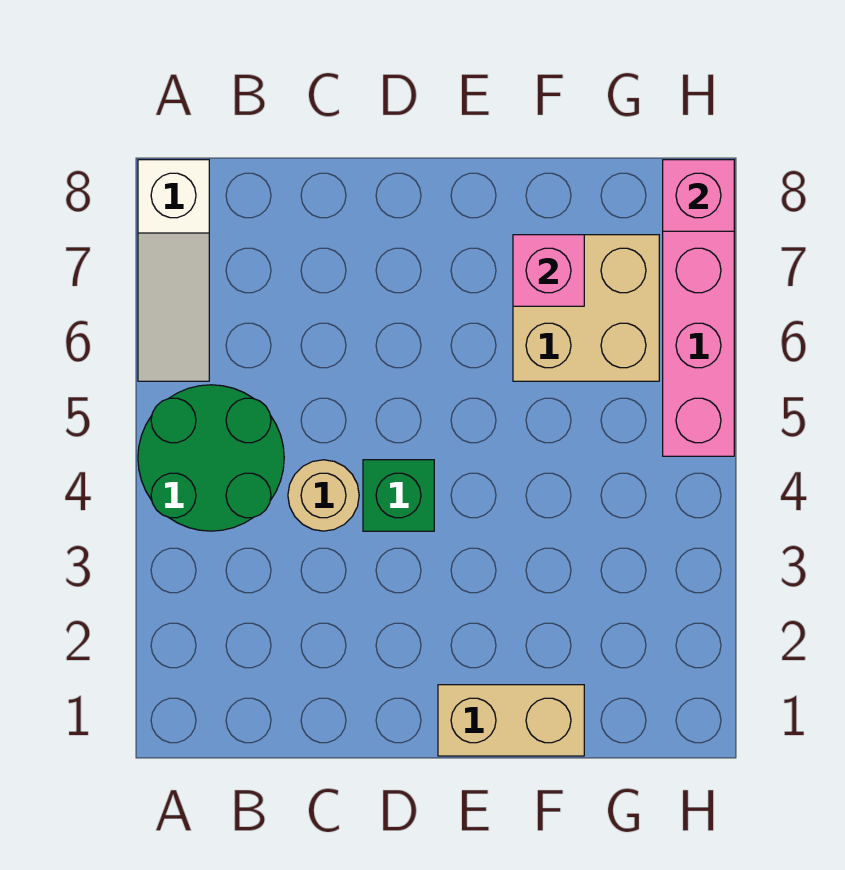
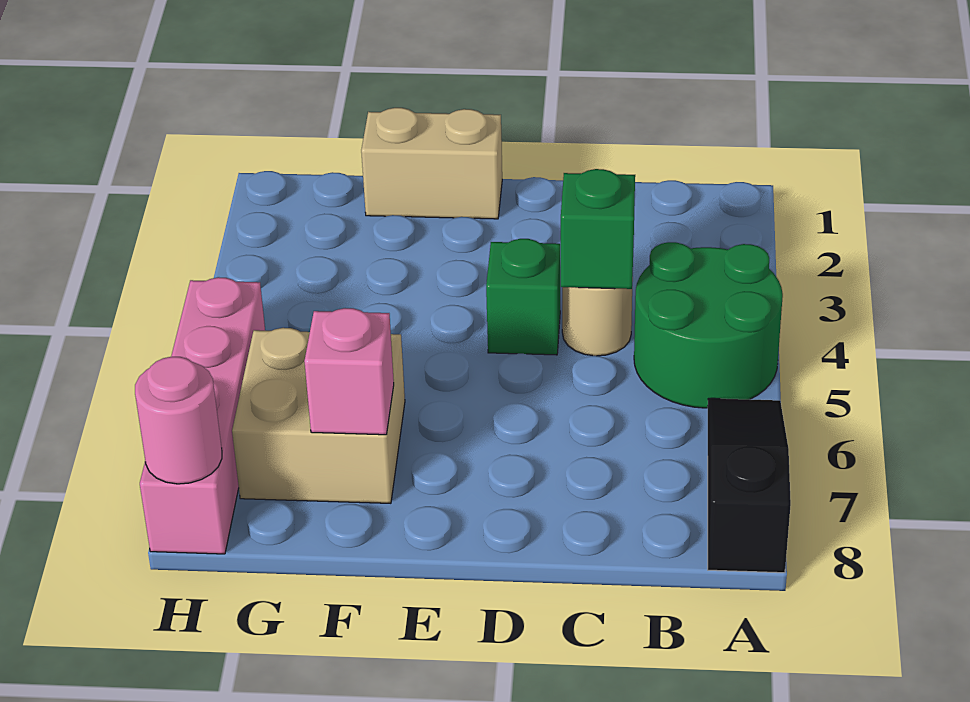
white 1x3 slope [138,160,209,381] -> black 1x3 slope [708,398,791,573]
none -> green 1x1 brick [561,169,635,289]
pink 1x1 brick [663,160,734,231] -> pink 1x1 round brick [135,357,222,484]

